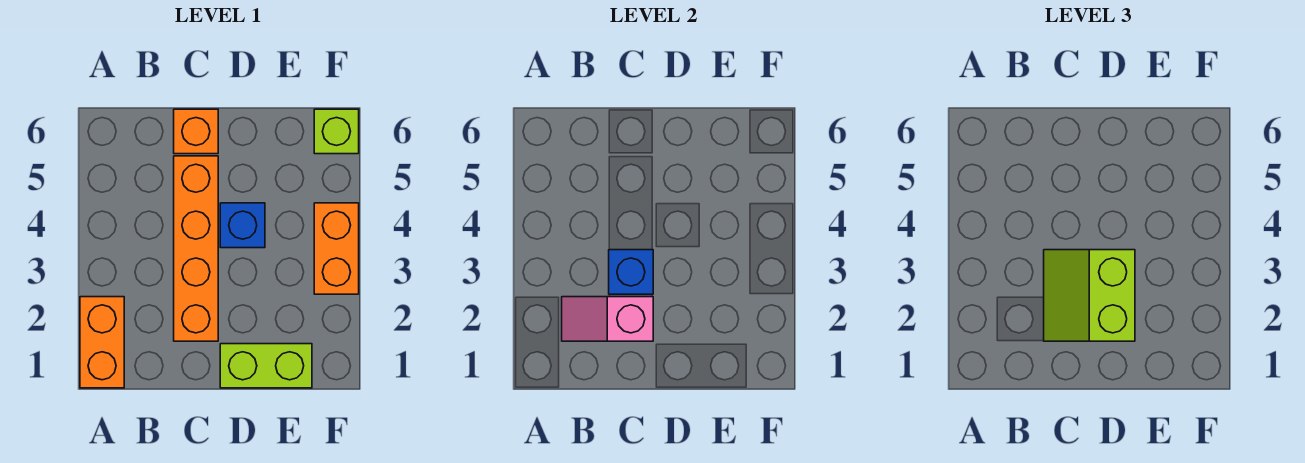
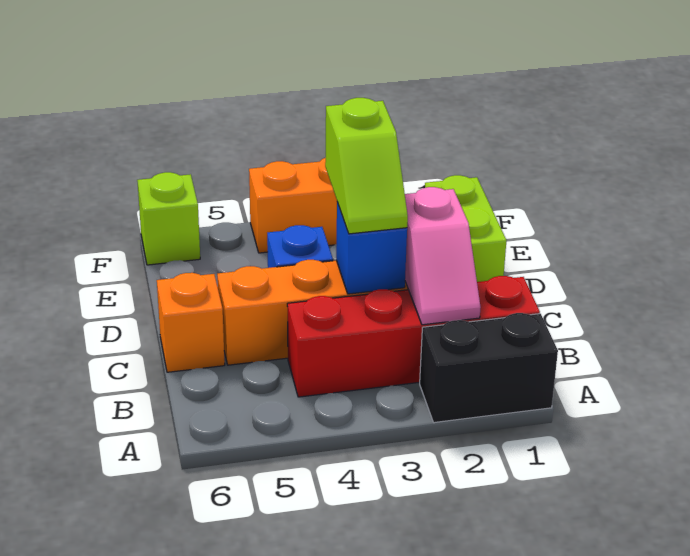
orange 1x2 brick [80,297,124,388] -> black 1x2 brick [420,313,558,423]
none -> red 1x4 brick [287,276,540,397]
lime 2x2 slope [1044,250,1135,341] -> lime 1x2 slope [325,98,408,234]

